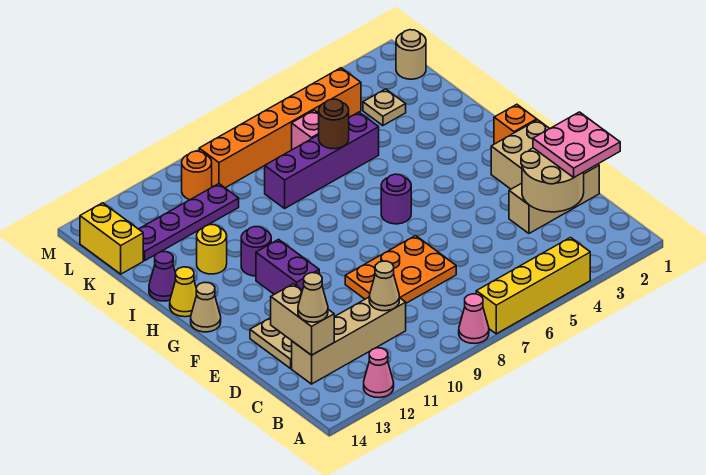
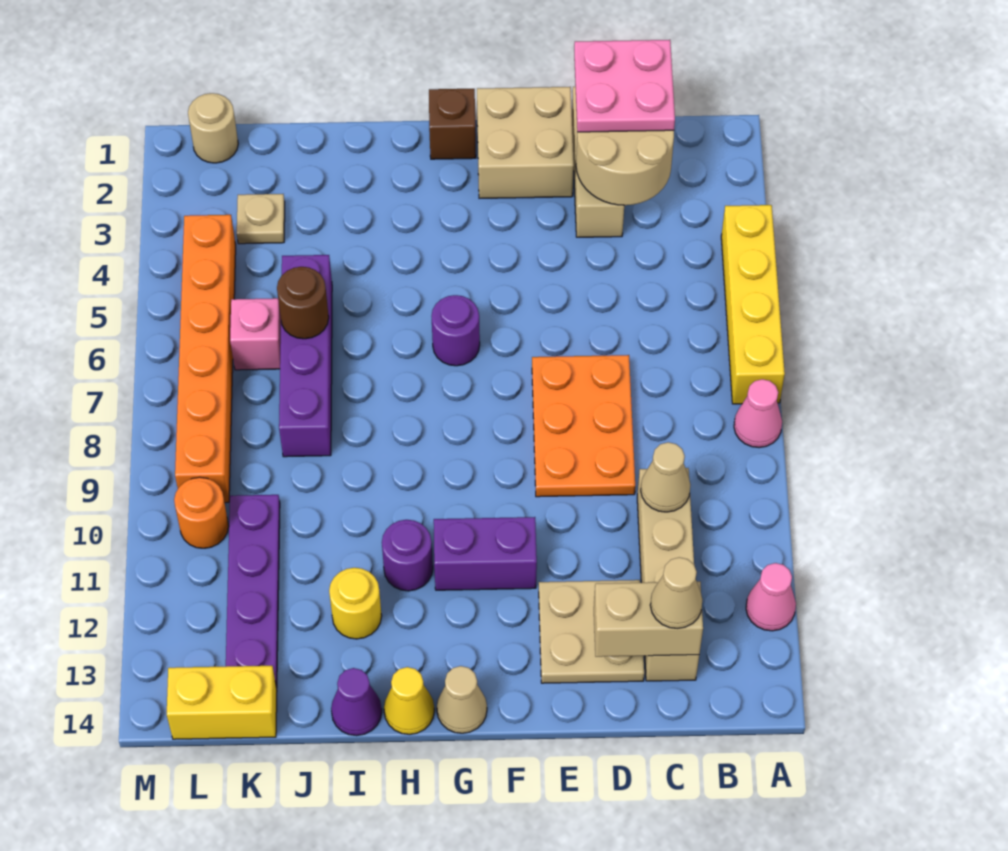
orange 1x1 brick [494,104,537,144] -> brown 1x1 brick [429,89,476,159]

